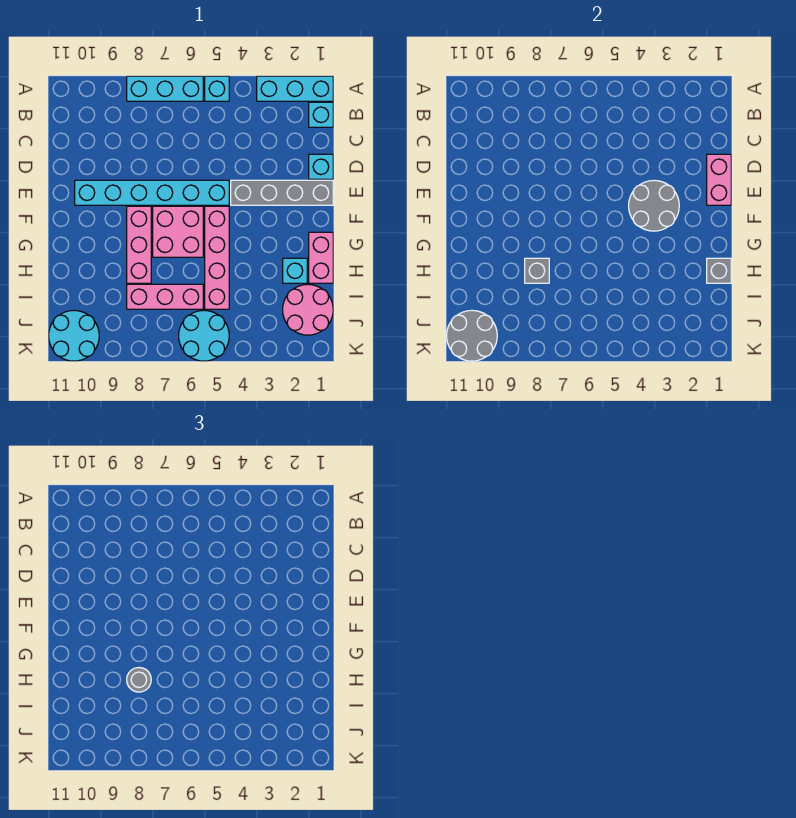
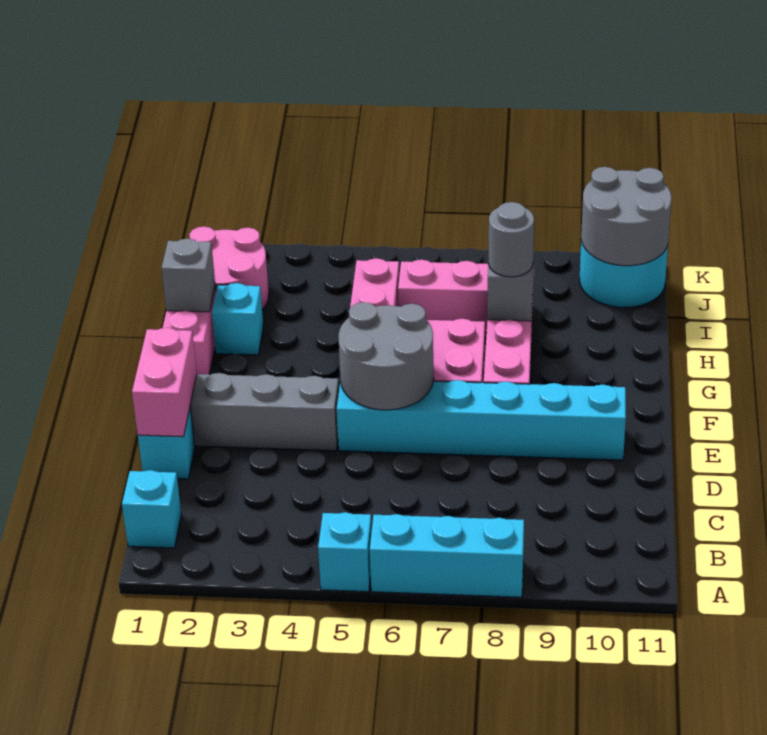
cyan 1x3 brick [257,76,333,101] -> none
grey 2x2 round brick [629,180,679,231] -> grey 2x2 round brick moved to [339,302,434,410]
cyan 2x2 round brick [179,310,229,361] -> none

